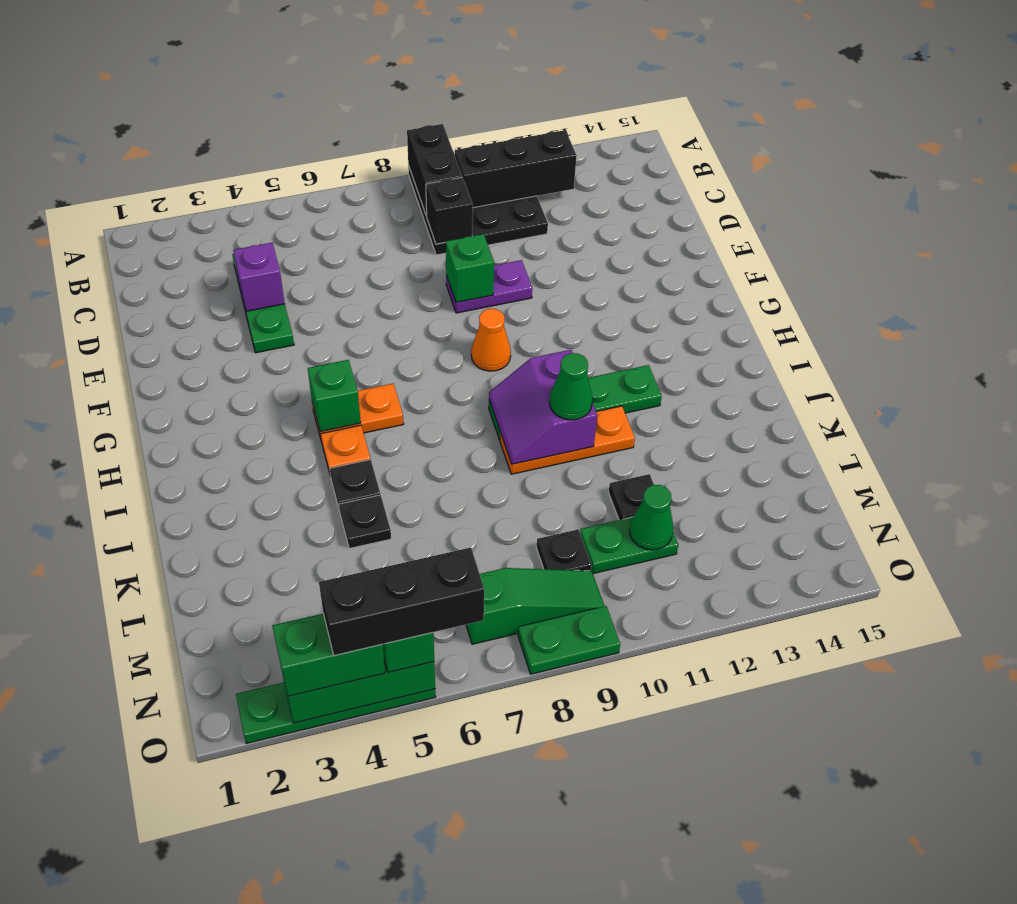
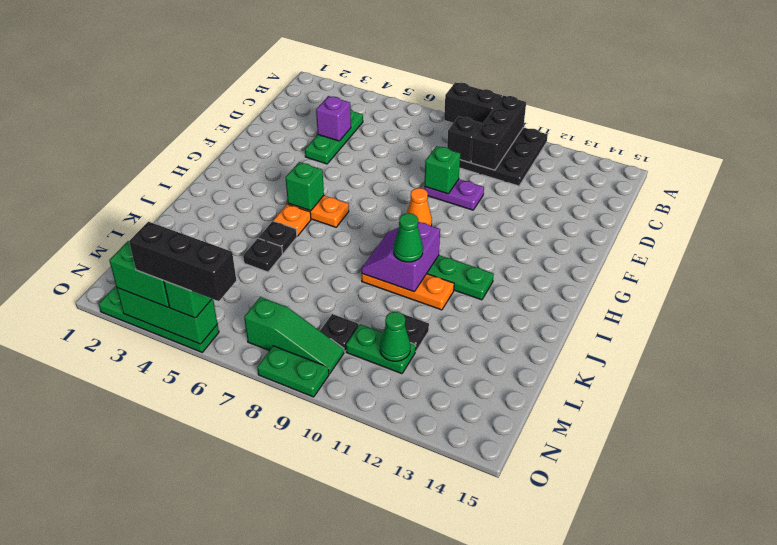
black 1x2 brick [407,124,462,216] -> black 1x2 brick turned to [444,82,502,124]
black 1x3 brick [455,130,577,208] -> black 1x3 brick turned to [471,95,526,170]

